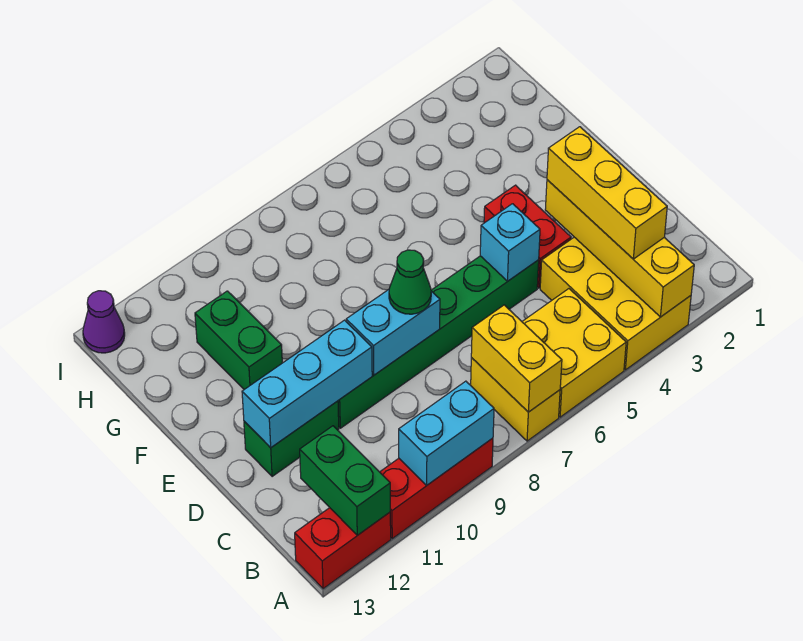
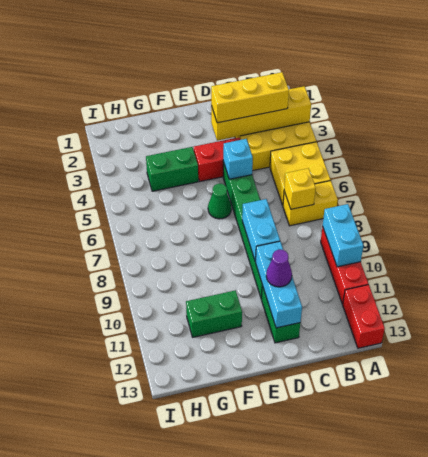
yellow 1x2 brick [471,305,562,412] -> yellow 1x1 brick [284,168,316,209]
green 1x2 brick [300,426,390,535] -> green 1x2 brick moved to [146,147,198,191]
green 1x1 cone [389,250,431,314] -> green 1x1 cone moved to [208,184,231,219]
purple 1x1 cone [83,291,125,353] -> purple 1x1 cone moved to [266,250,292,287]

